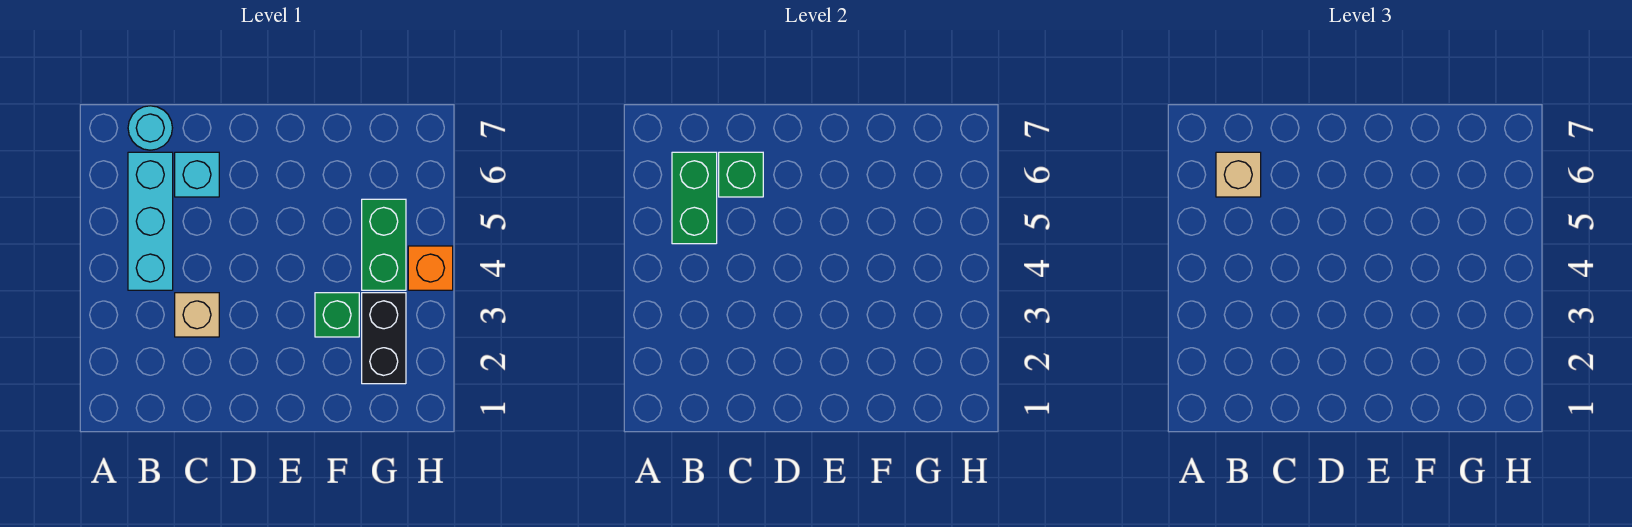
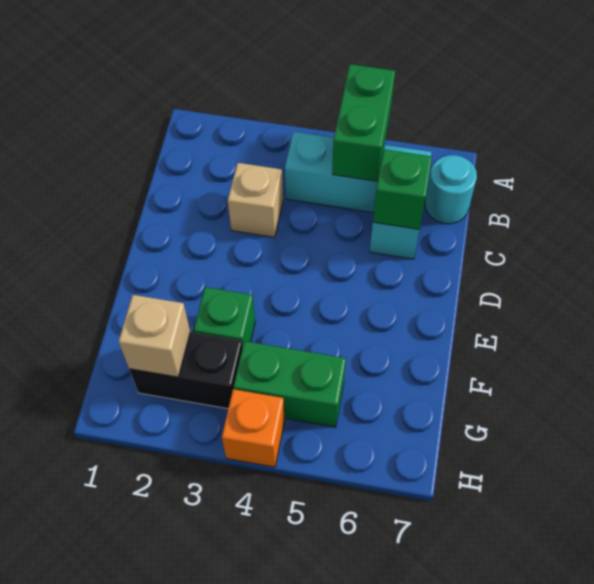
green 1x2 brick [672,152,717,244] -> green 1x2 brick turned to [332,64,395,181]
tan 1x1 brick [1216,152,1261,197] -> tan 1x1 brick moved to [119,295,190,377]

